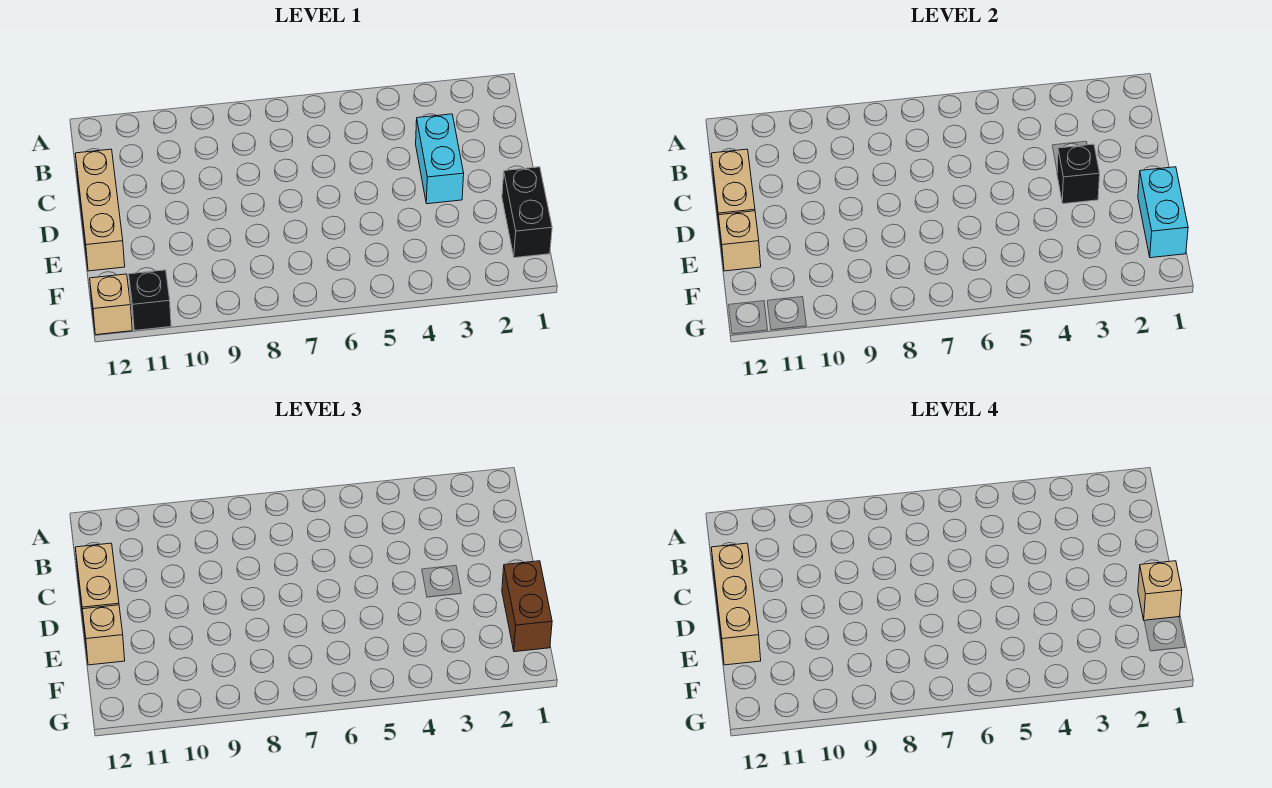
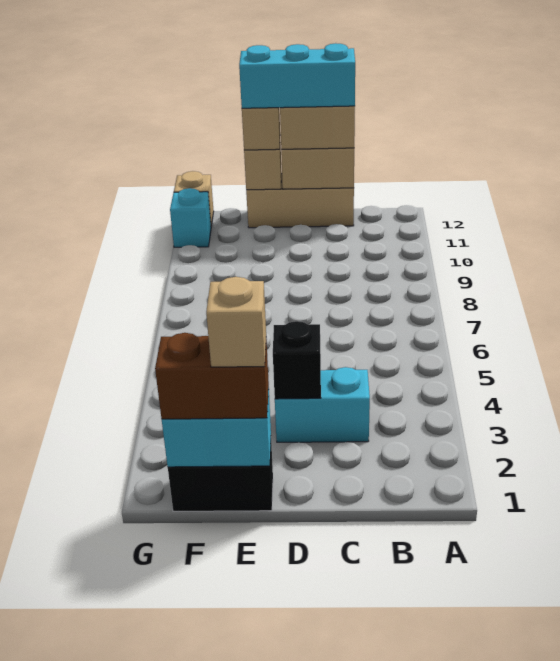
tan 1x3 brick [711,543,761,665] -> cyan 1x3 brick [239,43,355,108]
black 1x1 brick [129,270,171,330] -> cyan 1x1 brick [170,188,211,247]

